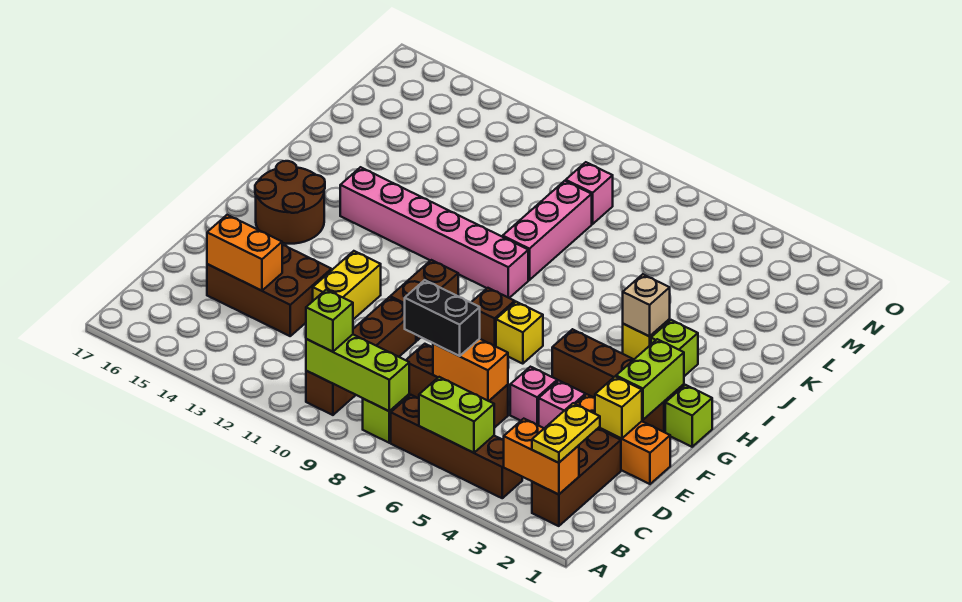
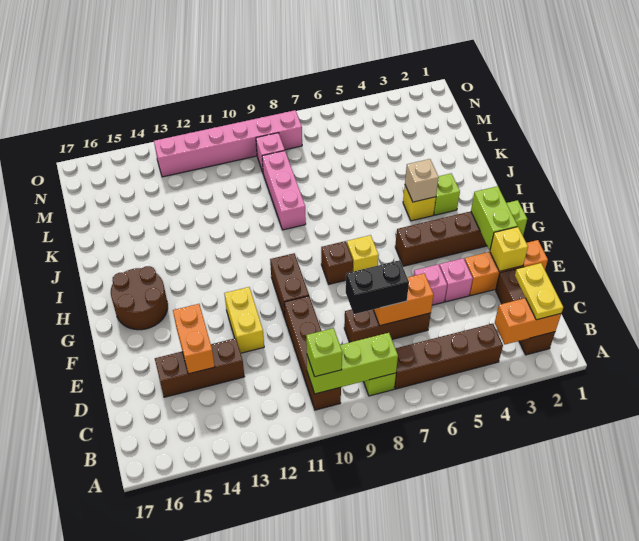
lime 1x2 brick [419,377,494,453] -> none
brown 2x3 brick [207,245,331,336] -> brown 1x3 brick [155,338,245,397]
orange 1x2 brick [207,215,282,291] -> orange 1x2 brick turned to [173,304,215,374]
pink 1x6 brick [340,167,528,298] -> pink 1x6 brick moved to [154,110,302,177]

